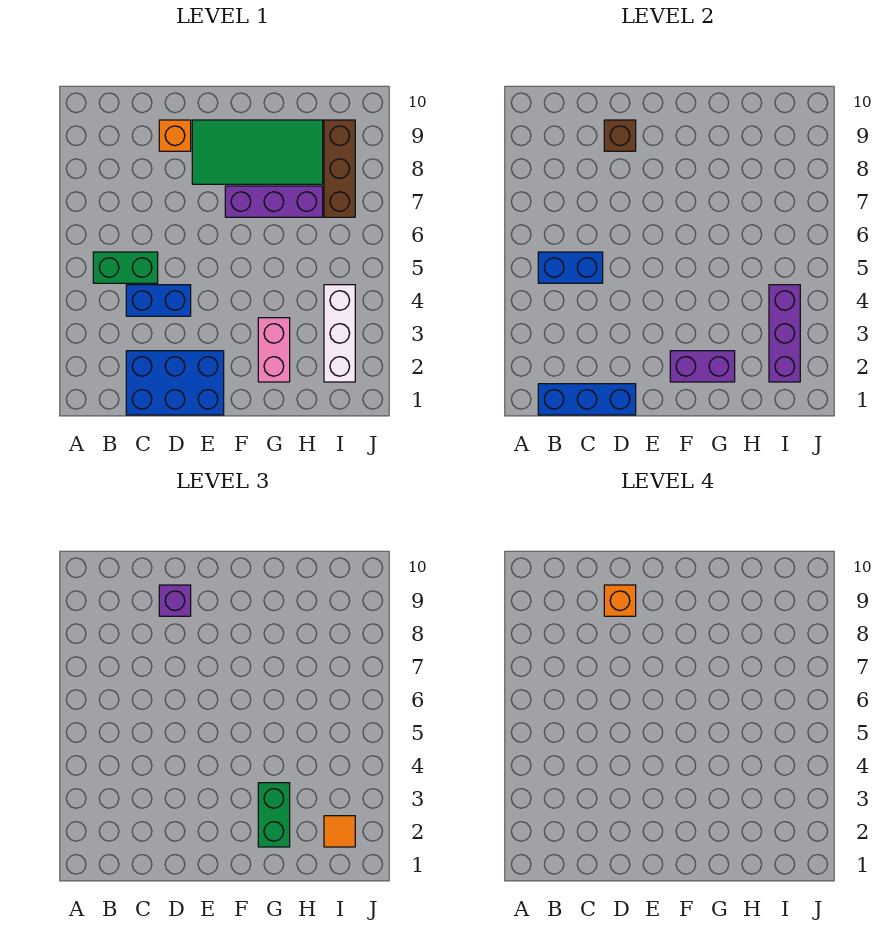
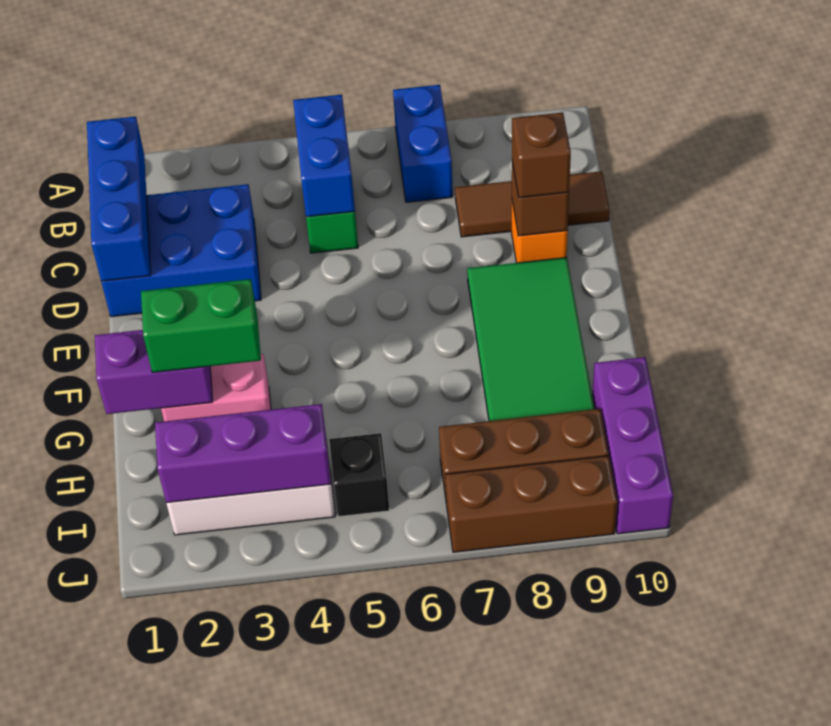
blue 2x3 brick [126,351,224,415] -> blue 2x3 brick turned to [101,184,261,317]
blue 1x2 brick [126,285,191,316] -> blue 1x2 brick moved to [393,85,453,202]
none -> brown 1x3 tile [455,171,609,237]
purple 1x1 brick [159,585,191,616] -> brown 1x1 brick [512,113,571,198]
orange 1x1 brick [604,585,636,616] -> none
purple 1x2 brick [670,351,735,382] -> purple 1x2 brick turned to [95,330,213,414]
purple 1x3 brick [225,186,323,217] -> purple 1x3 brick moved to [592,357,673,534]
orange 1x1 tile [324,816,355,847] -> none
none -> black 1x1 brick [329,433,390,517]
none -> brown 1x3 brick [445,456,617,552]

